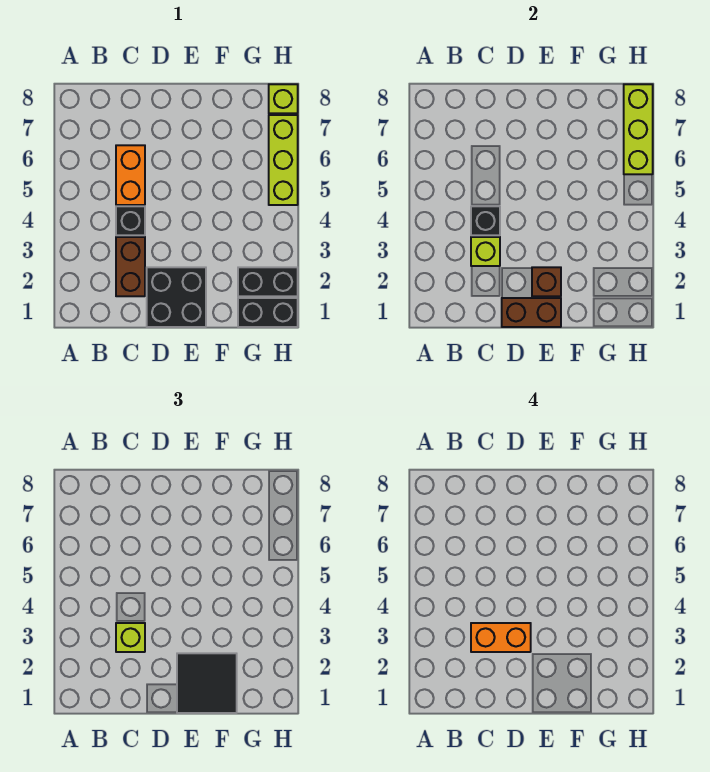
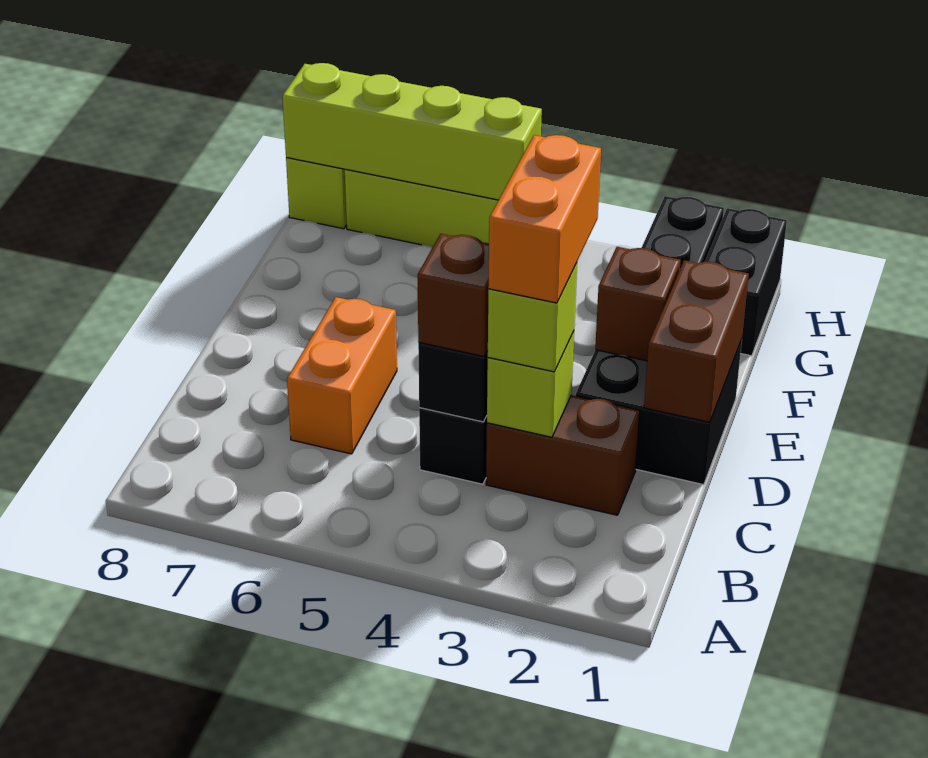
none -> brown 1x1 brick [418,234,489,356]
orange 1x2 brick [116,145,145,205] -> orange 1x2 brick turned to [287,297,397,454]
black 2x2 tile [177,653,237,713] -> none
lime 1x3 brick [624,84,653,174] -> lime 1x4 brick [282,63,542,200]

